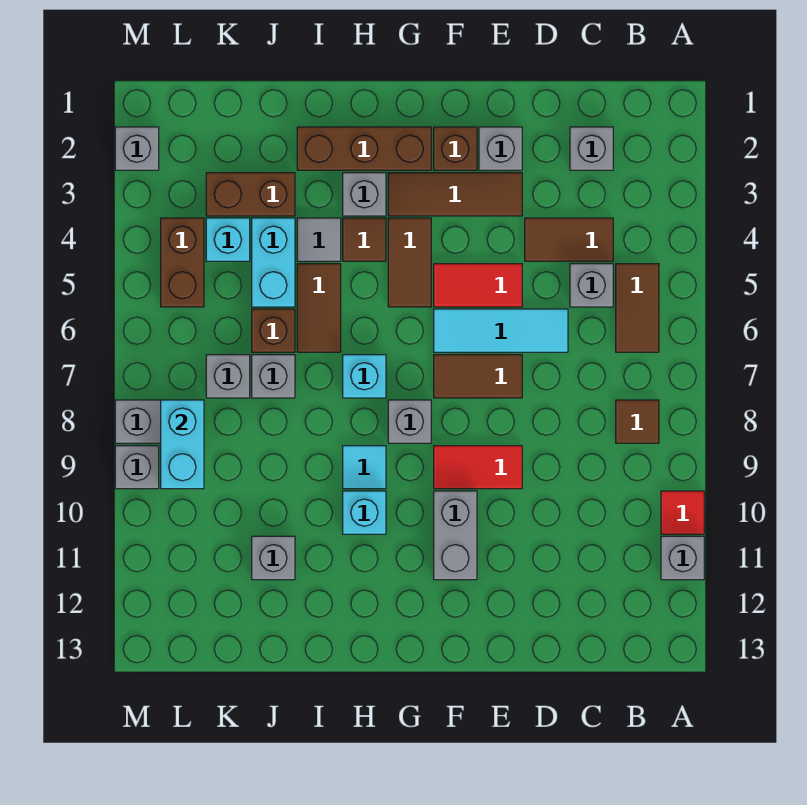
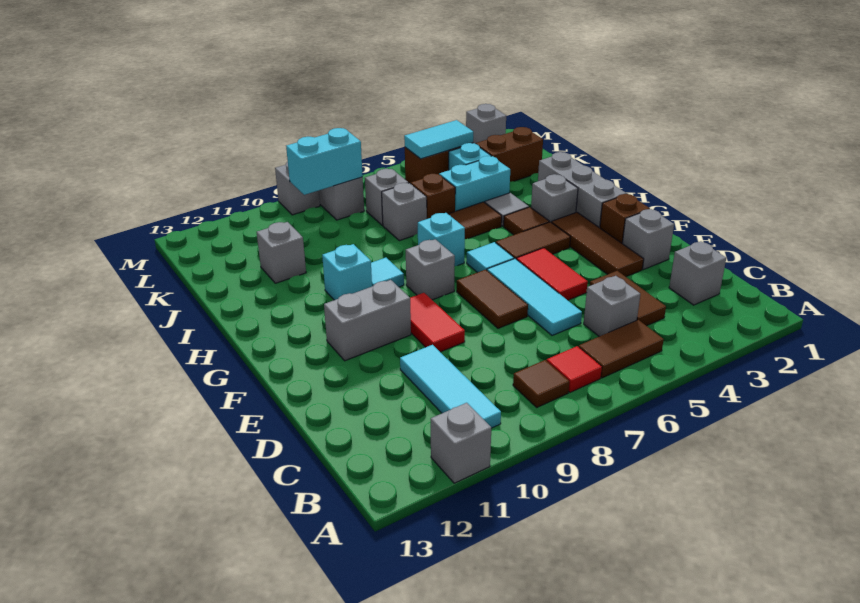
red 1x1 tile [661,491,704,534] -> red 1x1 tile moved to [547,346,602,392]
none -> cyan 1x3 tile [400,345,501,428]
brown 1x3 brick [297,127,431,170] -> grey 1x3 brick [538,152,627,228]
none -> cyan 1x1 tile [467,242,514,273]
brown 1x2 brick [206,173,295,216] -> brown 1x2 brick turned to [475,127,543,182]
none -> cyan 1x2 tile [404,120,473,159]

